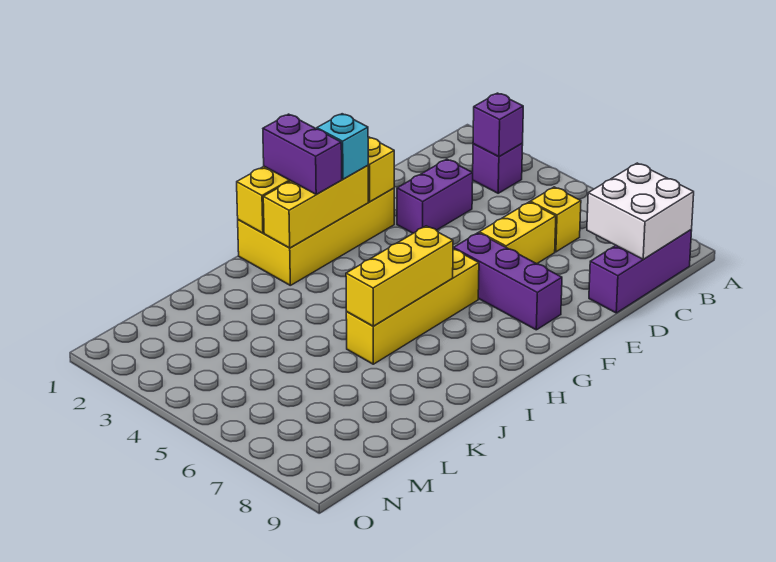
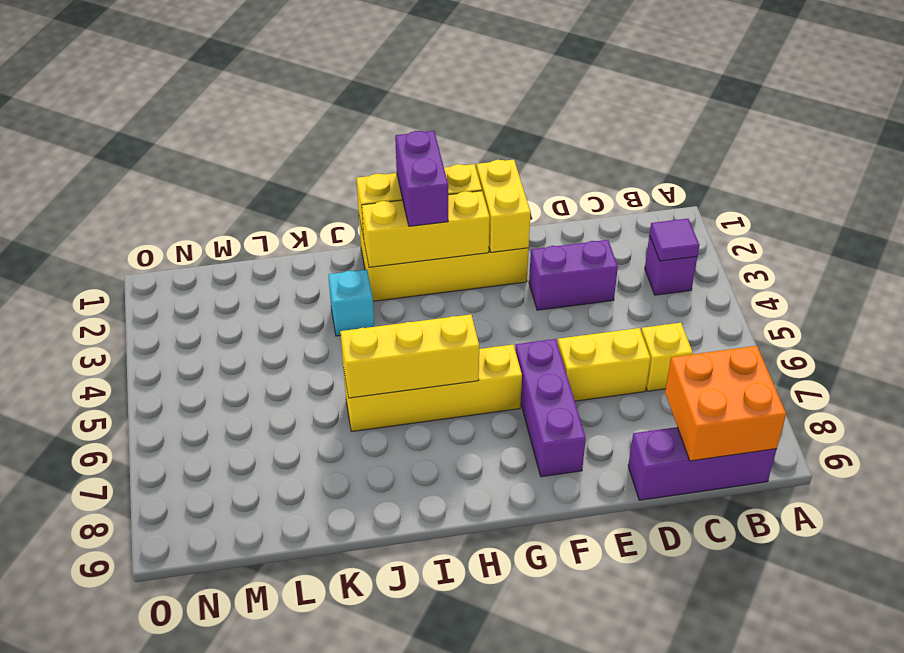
purple 1x1 brick [473,93,523,157] -> purple 1x1 tile [650,219,699,261]
white 2x2 brick [587,163,694,259] -> orange 2x2 brick [665,346,786,461]
cyan 1x1 brick [317,114,368,179] -> cyan 1x1 brick moved to [328,270,374,336]

